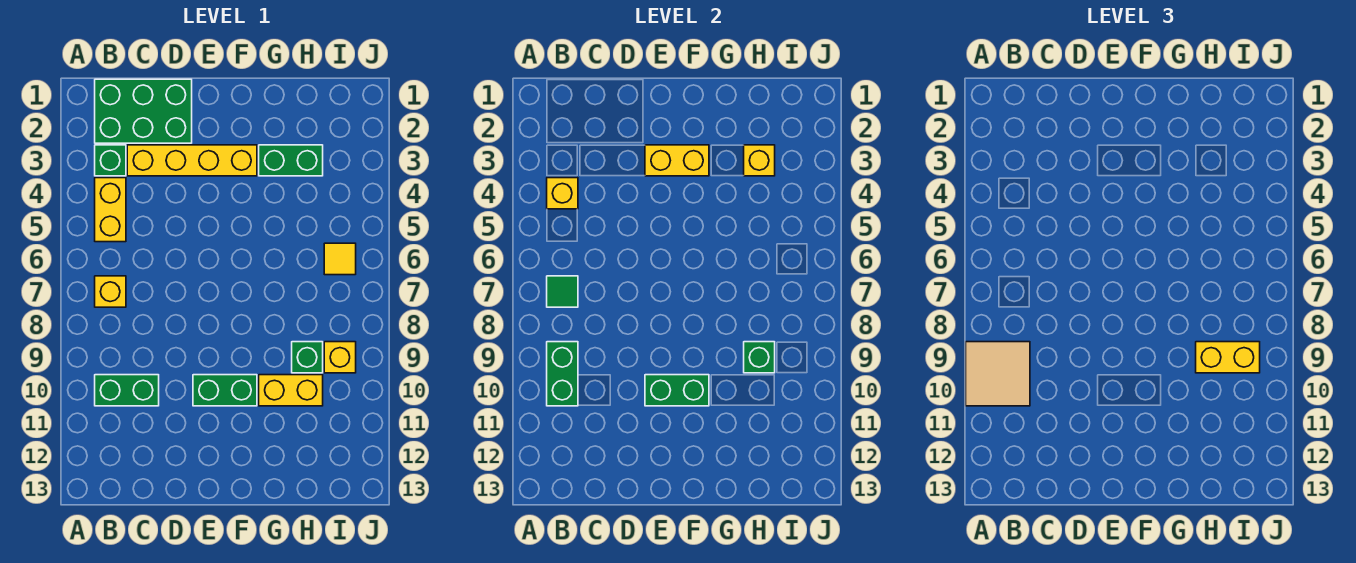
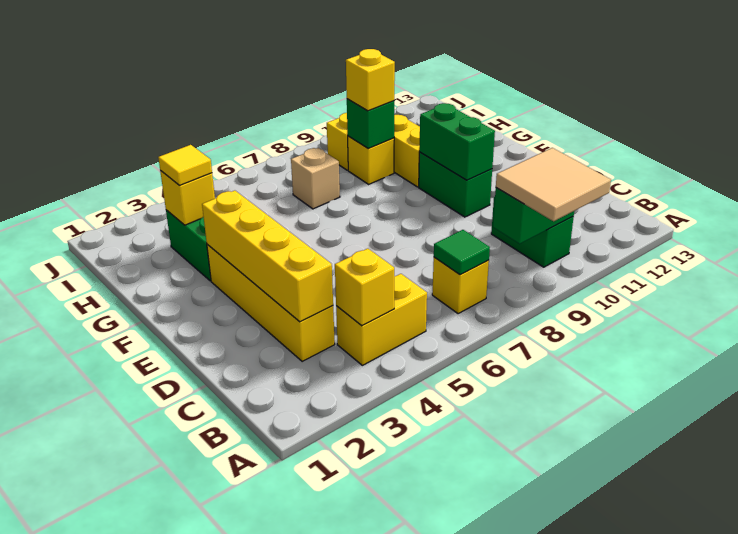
green 2x3 brick [95,79,192,143] -> none
green 1x1 brick [95,145,126,176] -> none
yellow 1x2 brick [645,145,709,176] -> yellow 1x4 brick [202,191,333,322]
none -> tan 1x1 brick [291,148,340,209]
green 1x1 brick [292,342,323,373] -> yellow 1x1 brick [348,136,394,184]
yellow 1x2 brick [1196,342,1260,373] -> yellow 1x1 brick [346,49,395,111]
yellow 1x1 tile [324,243,356,275] -> yellow 1x1 tile moved to [158,145,212,185]

